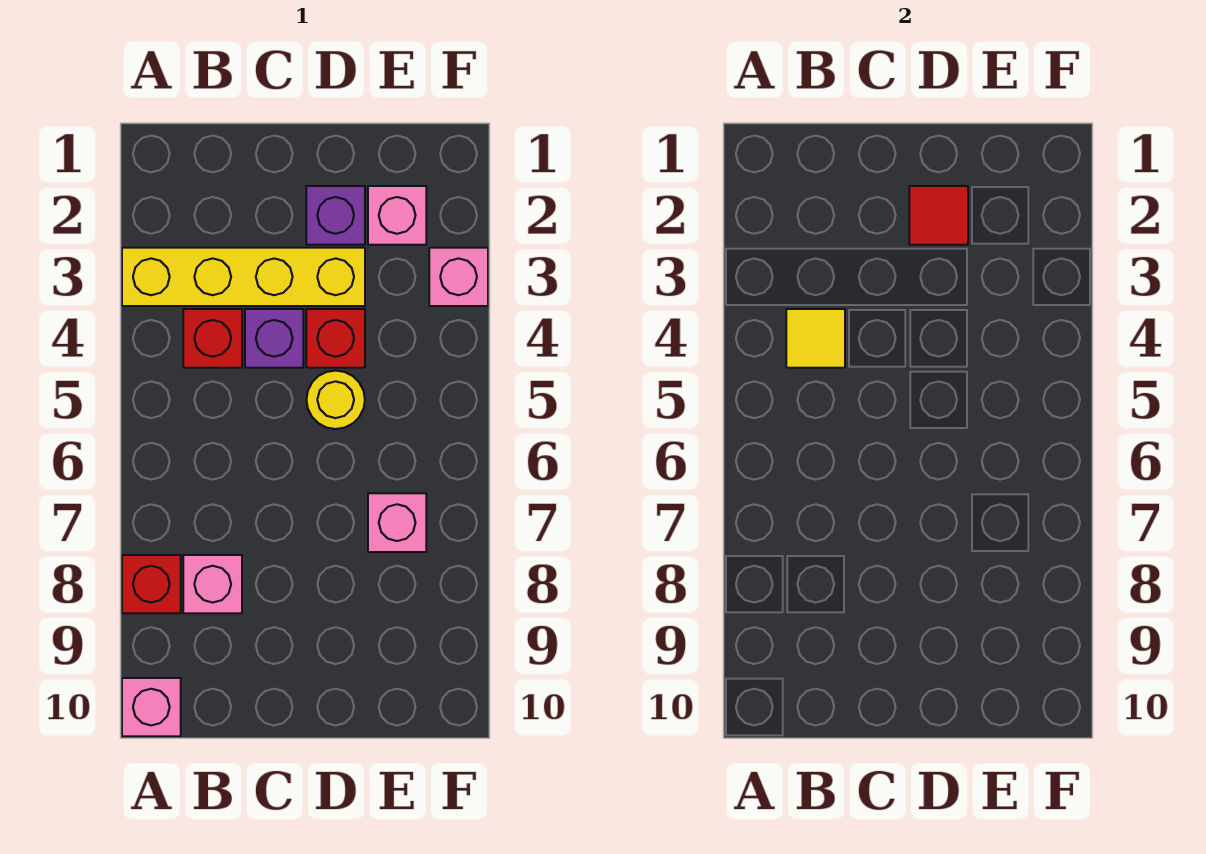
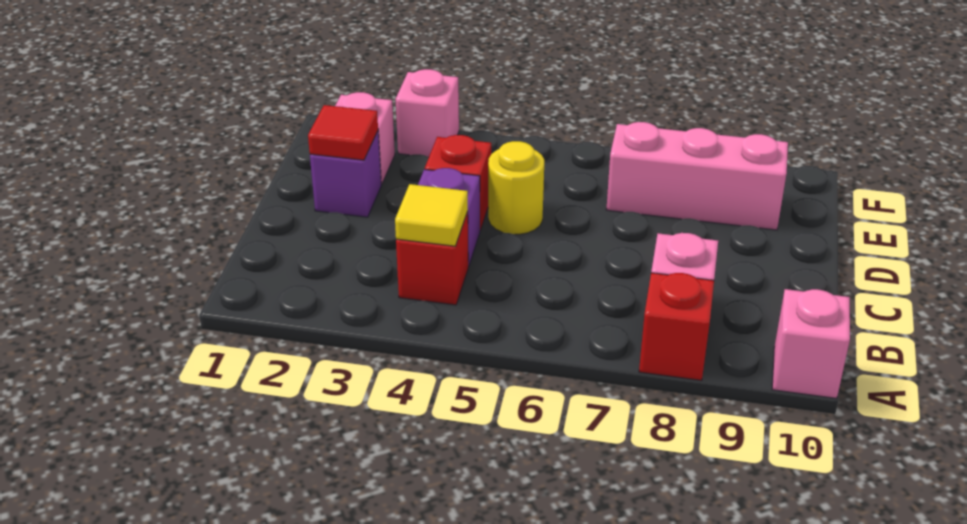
yellow 1x4 brick [122,248,365,306] -> none
pink 1x1 brick [368,493,426,552] -> pink 1x3 brick [606,122,788,230]

